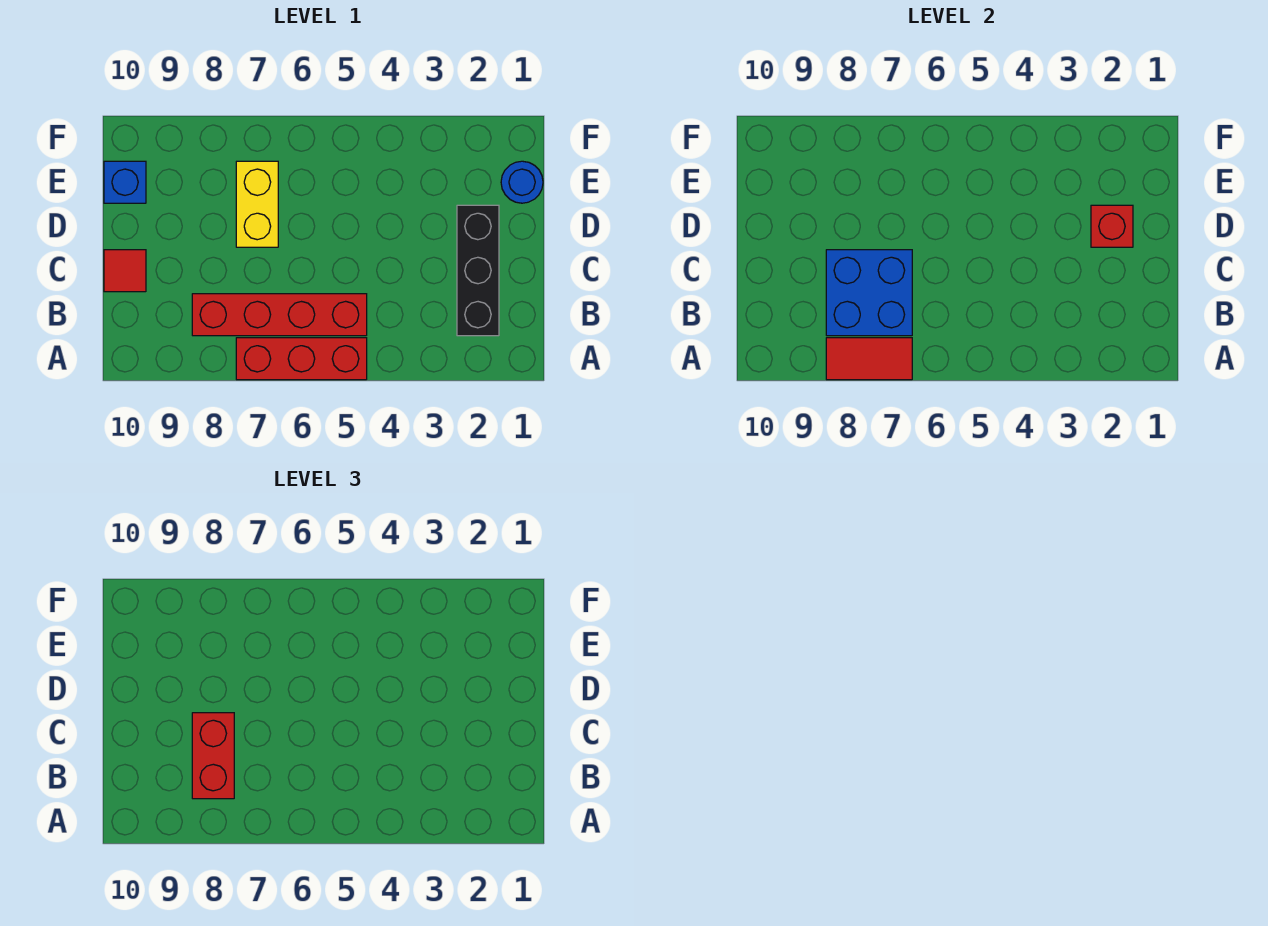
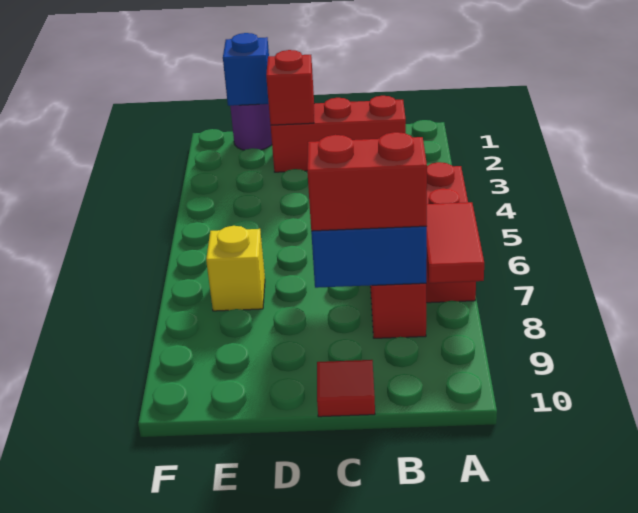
black 1x3 brick [457,205,499,336] -> red 1x3 brick [271,96,406,172]
yellow 1x2 brick [236,161,278,247] -> yellow 1x1 brick [206,226,265,311]
blue 1x1 round brick [501,161,543,203] -> purple 1x1 round brick [230,104,272,150]
blue 1x1 brick [104,161,146,203] -> blue 1x1 brick moved to [223,33,269,106]

